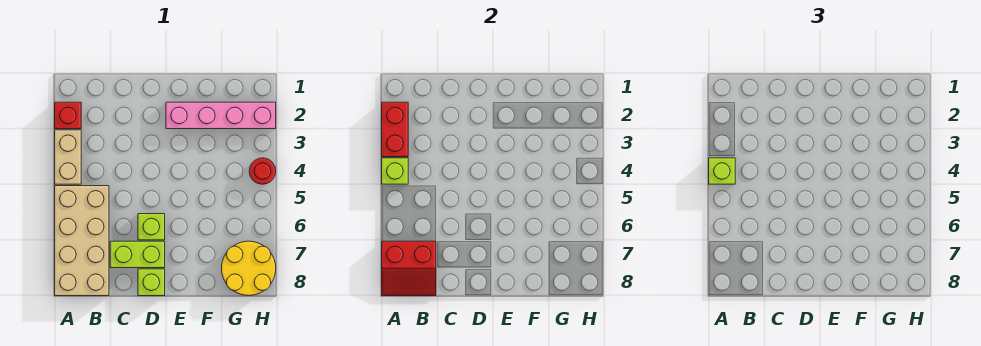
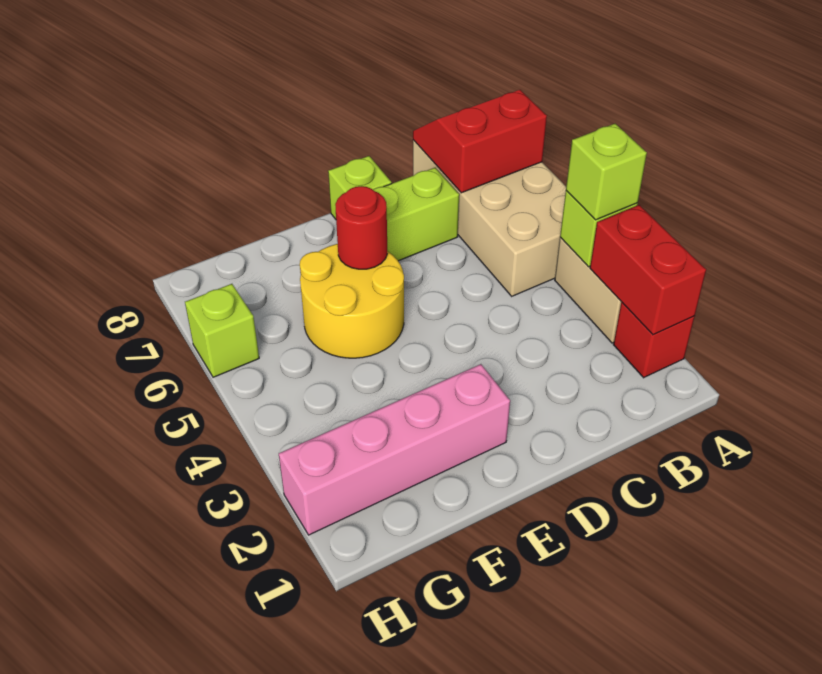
lime 1x1 brick [138,214,165,240] -> lime 1x1 brick moved to [185,284,259,377]
yellow 2x2 round brick [222,241,276,296] -> yellow 2x2 round brick moved to [300,244,404,358]
red 1x1 round brick [249,158,276,184] -> red 1x1 round brick moved to [335,186,387,269]

